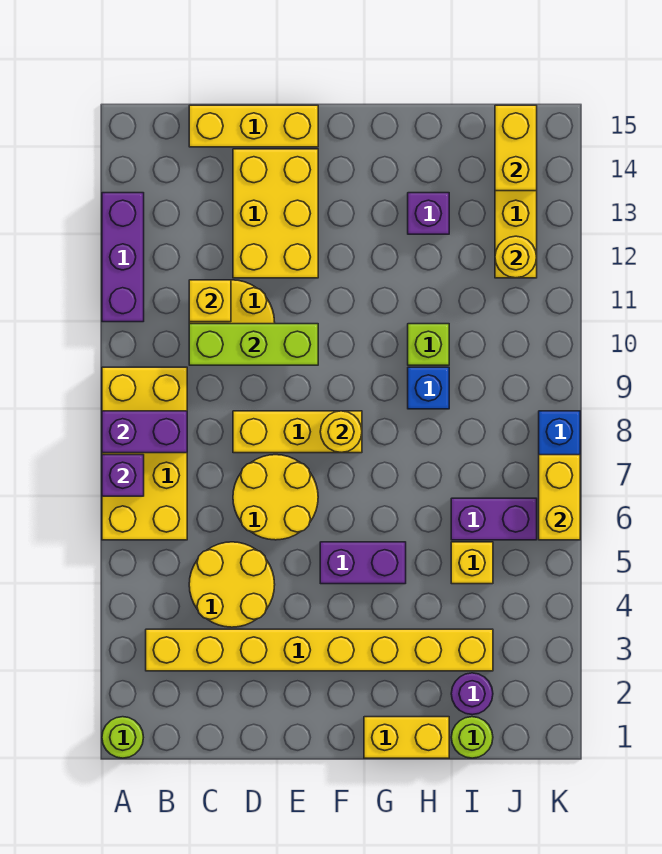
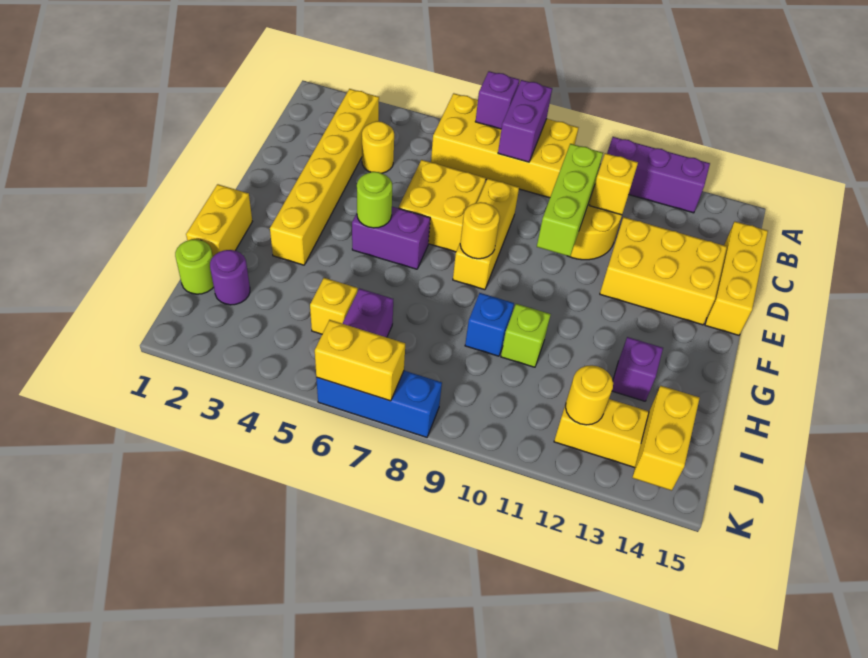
lime 1x1 round brick [102,717,143,758] -> lime 1x1 round brick moved to [357,172,392,228]
yellow 1x8 brick [146,629,493,671] -> yellow 1x6 brick [270,89,379,265]
yellow 2x2 round brick [189,542,275,627] -> yellow 1x1 round brick [362,121,394,173]
yellow 2x2 round brick [233,455,318,540] -> yellow 2x2 brick [399,160,486,252]
purple 1x2 brick [320,542,406,584] -> purple 1x2 brick turned to [352,207,430,269]
yellow 1x2 brick [495,105,537,191] -> yellow 1x2 brick turned to [632,386,700,491]

